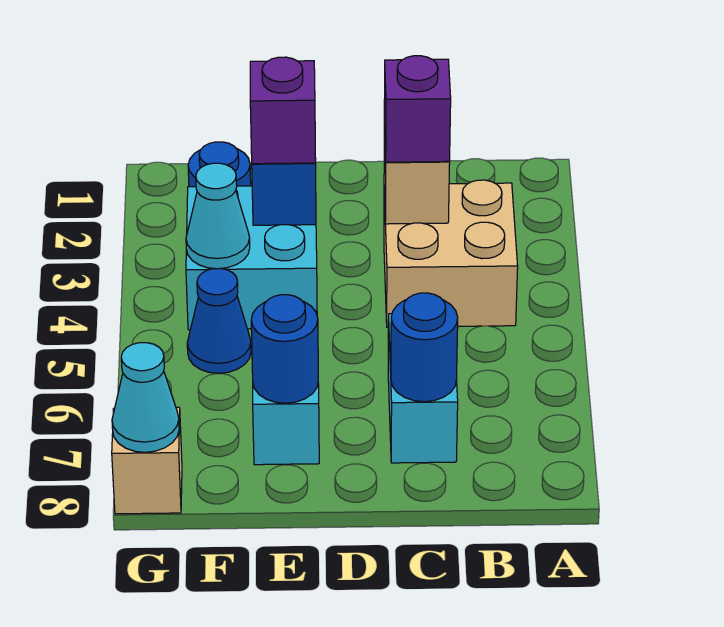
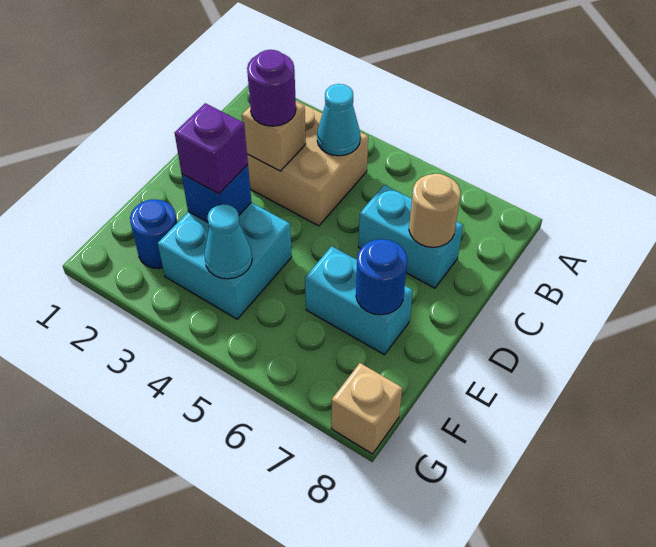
purple 1x1 brick [384,56,451,162] -> purple 1x1 round brick [247,50,296,126]
blue 1x1 round brick [391,293,458,402] -> tan 1x1 round brick [409,174,461,247]
blue 1x1 cone [187,268,251,373] -> none
cyan 1x1 cone [112,343,179,452] -> cyan 1x1 cone moved to [317,84,360,156]

